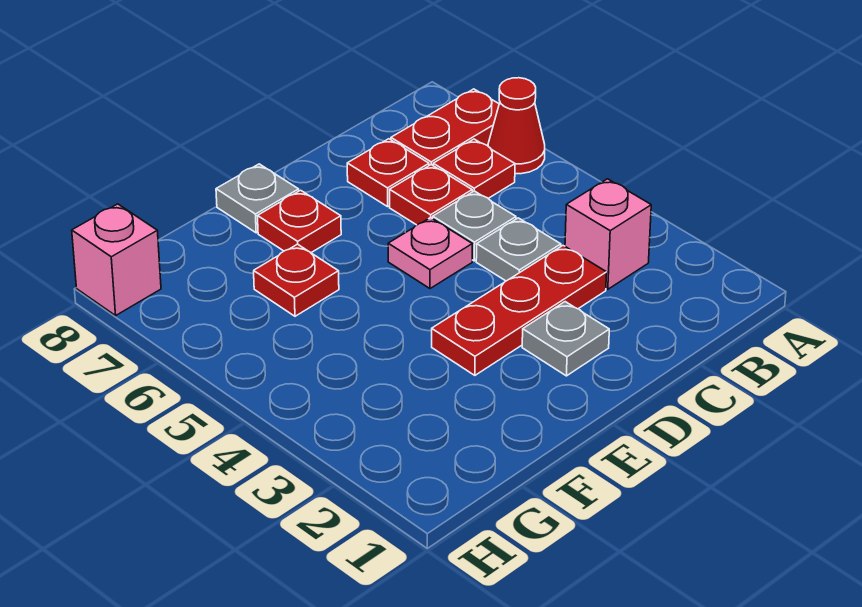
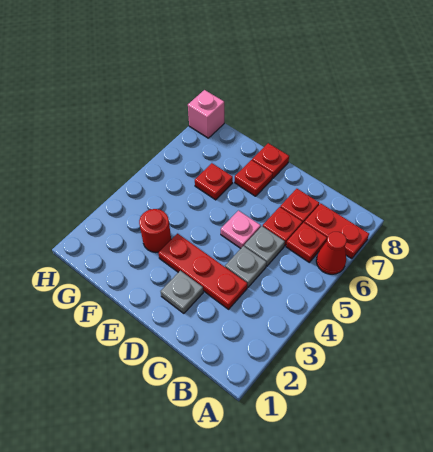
pink 1x1 brick [565,179,651,289] -> none
grey 1x1 plate [216,164,299,233] -> red 1x1 plate [252,143,289,179]
none -> red 1x1 round brick [139,209,171,252]

